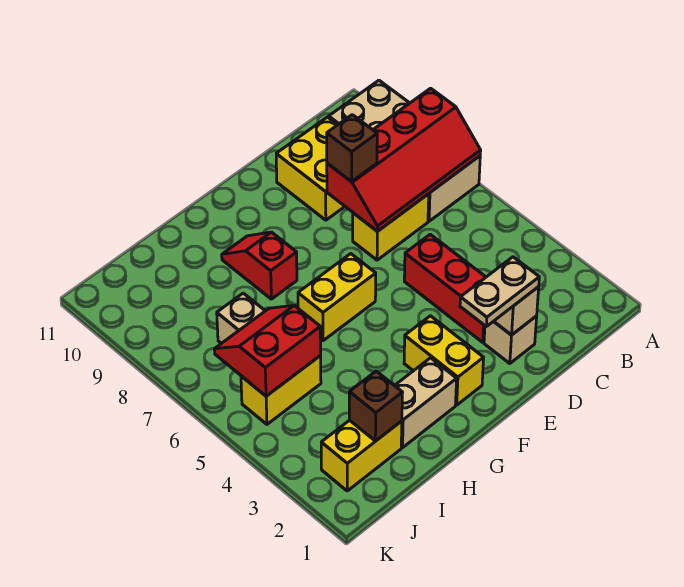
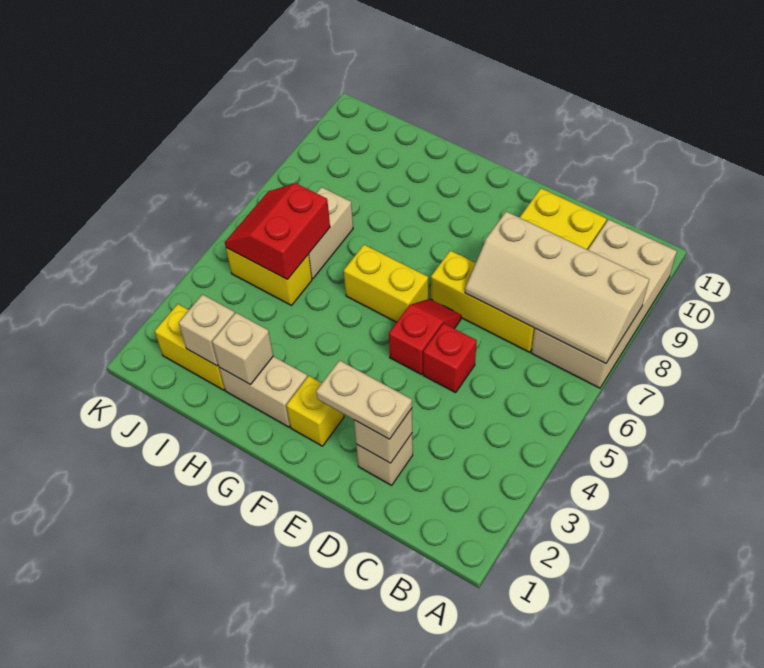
red 2x4 slope [327,88,481,231] -> tan 2x4 slope [465,211,649,364]
yellow 1x2 brick [353,194,429,260] -> yellow 1x3 brick [431,250,535,352]
red 1x3 brick [404,234,486,342] -> red 1x1 brick [423,323,477,393]
brown 1x1 brick [327,115,377,182] -> none
yellow 1x2 brick [404,316,484,405] -> yellow 1x1 brick [286,376,344,446]
red 1x2 slope [222,232,297,299] -> red 1x2 slope moved to [389,299,461,374]
none -> tan 1x1 brick [212,313,273,385]
brown 1x1 brick [349,371,403,441] -> tan 1x1 brick [179,295,235,366]
red 2x2 slope [214,305,321,396] -> red 2x2 slope turned to [225,183,330,279]

